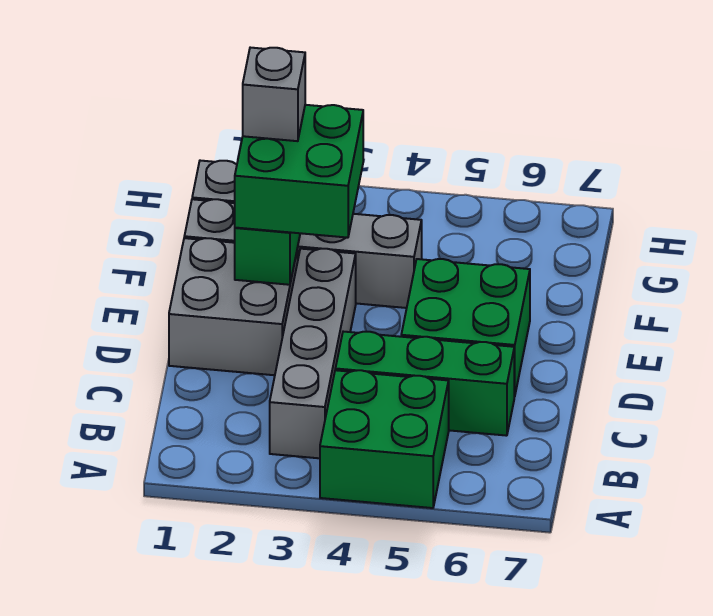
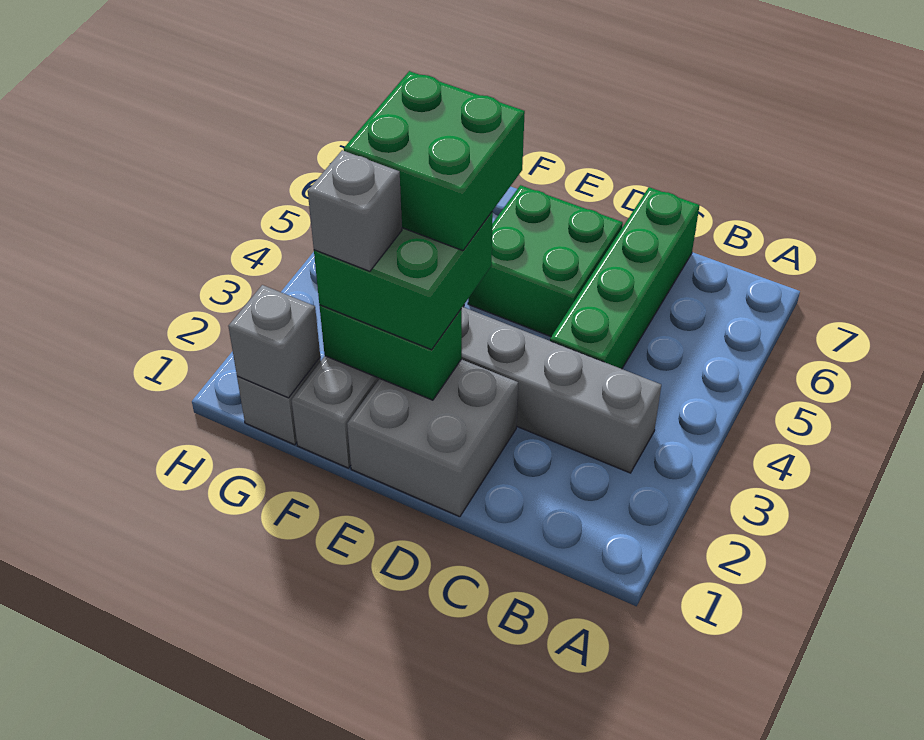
green 2x2 brick [320,370,449,508] -> green 2x2 brick moved to [344,71,525,251]
green 1x3 brick [335,332,515,436] -> green 1x4 brick [550,187,699,369]
none -> grey 1x1 brick [228,285,320,398]

